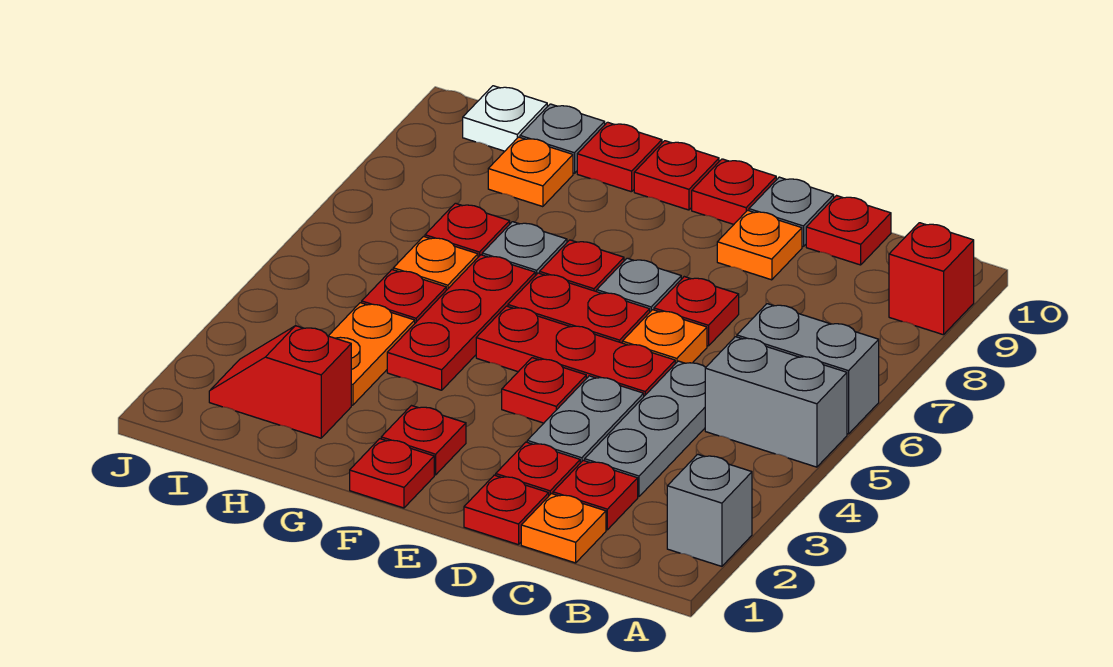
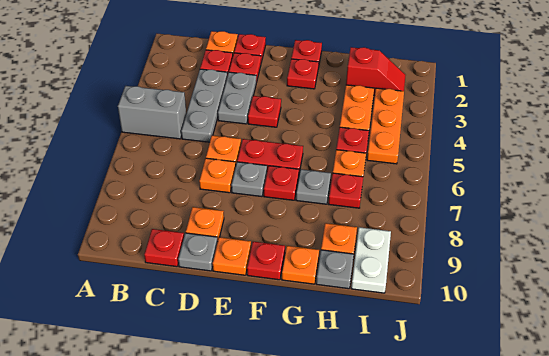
grey 1x1 brick [667,454,752,566] -> none
grey 1x2 brick [737,304,879,434] -> none
red 1x1 brick [889,223,974,335] -> none
red 1x3 plate [476,306,675,396] -> none
red 1x1 plate [654,277,739,346] -> orange 1x1 plate [199,158,236,193]
red 1x1 plate [692,159,776,224] -> orange 1x1 plate [213,237,251,275]
red 1x3 plate [387,255,535,390] -> none
red 1x1 plate [577,122,662,192] -> orange 1x1 plate [282,246,319,284]
none -> orange 1x3 plate [367,88,404,164]
white 1x1 plate [463,86,547,151] -> white 1x2 plate [351,227,391,293]

